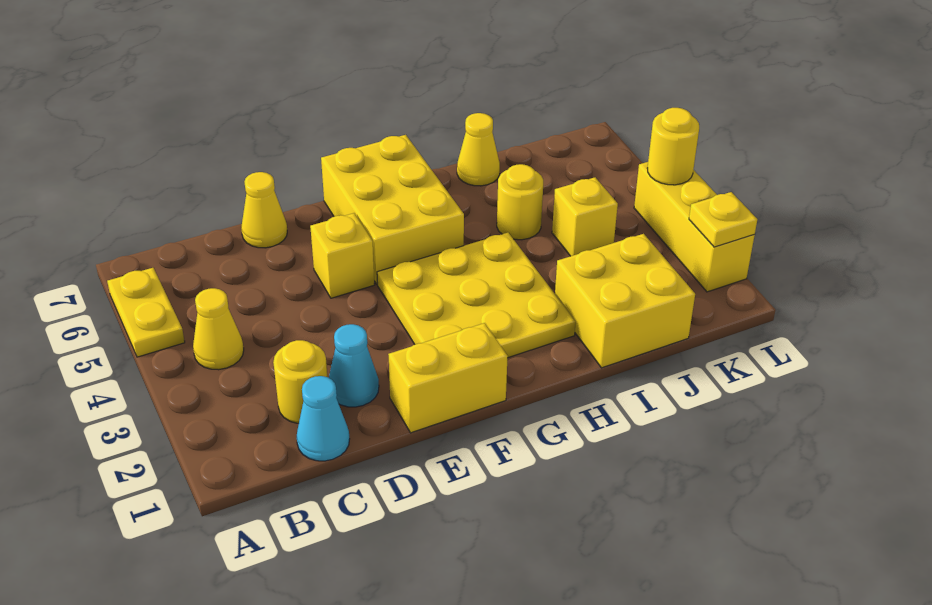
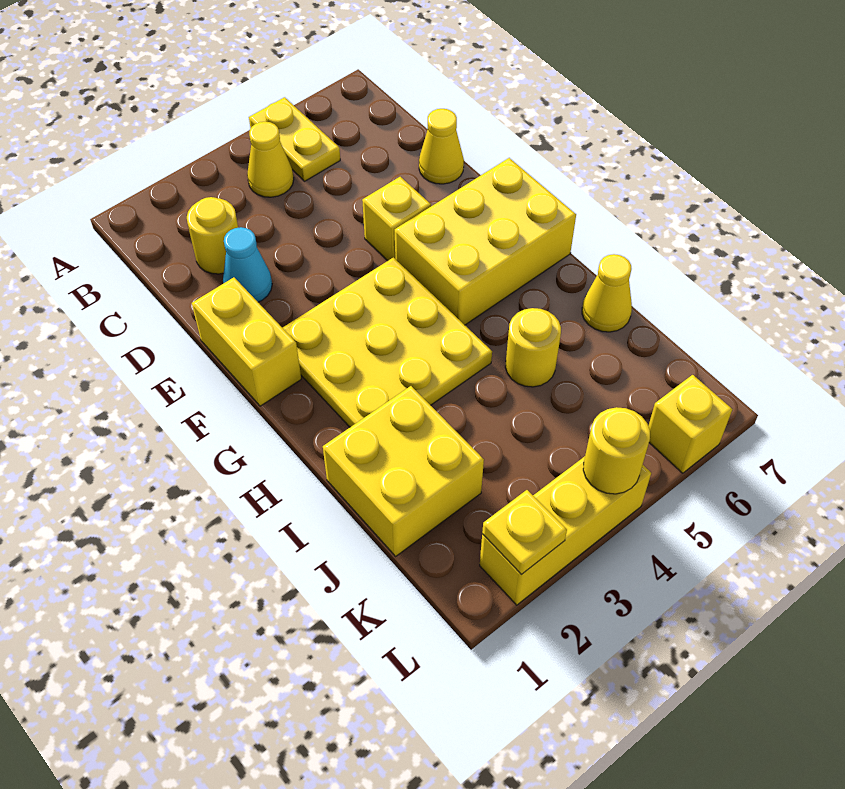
yellow 1x2 plate [107,268,185,357] -> yellow 1x2 plate turned to [249,97,340,181]
cyan 1x1 cone [297,376,349,461] -> none
yellow 1x1 brick [552,177,618,256] -> yellow 1x1 brick moved to [649,375,732,473]

